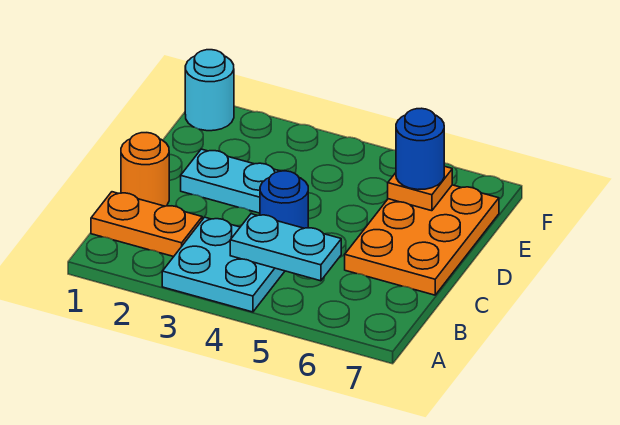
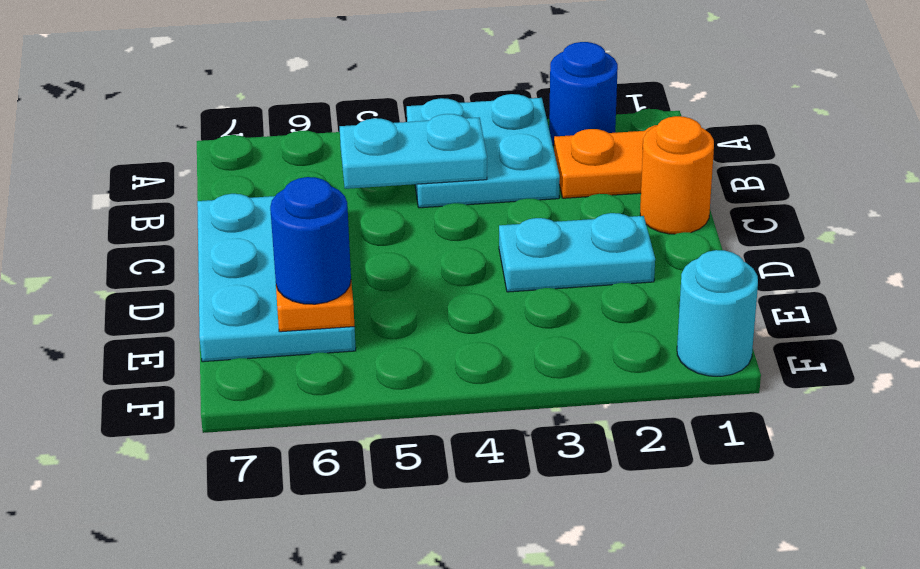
blue 1x1 round brick [260,171,308,228] -> blue 1x1 round brick moved to [549,42,618,145]
orange 2x3 plate [345,185,499,295] -> cyan 2x3 plate [197,194,356,362]

